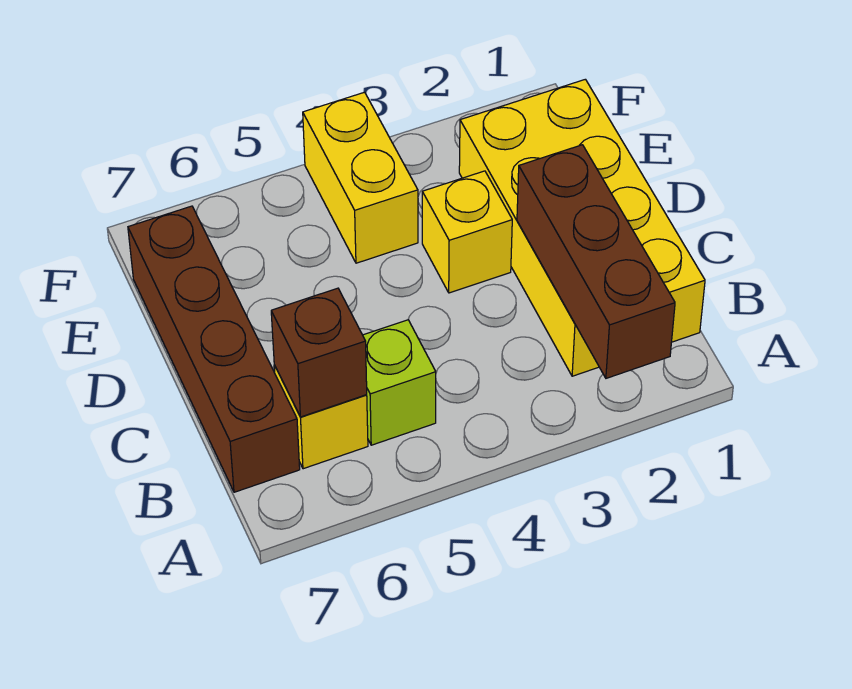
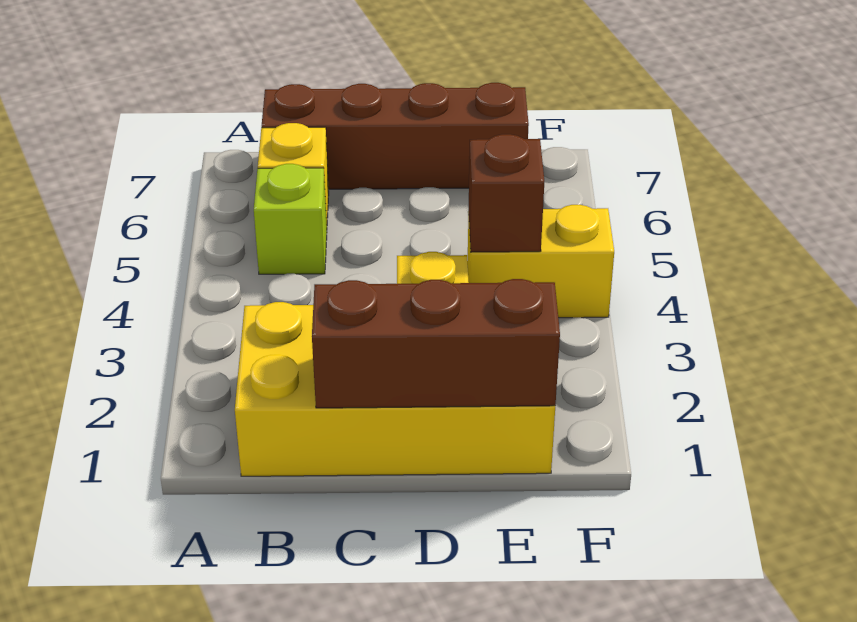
brown 1x3 brick [517,145,675,378] -> brown 1x3 brick moved to [312,279,560,408]
brown 1x1 brick [271,288,367,417] -> brown 1x1 brick moved to [469,134,544,252]

